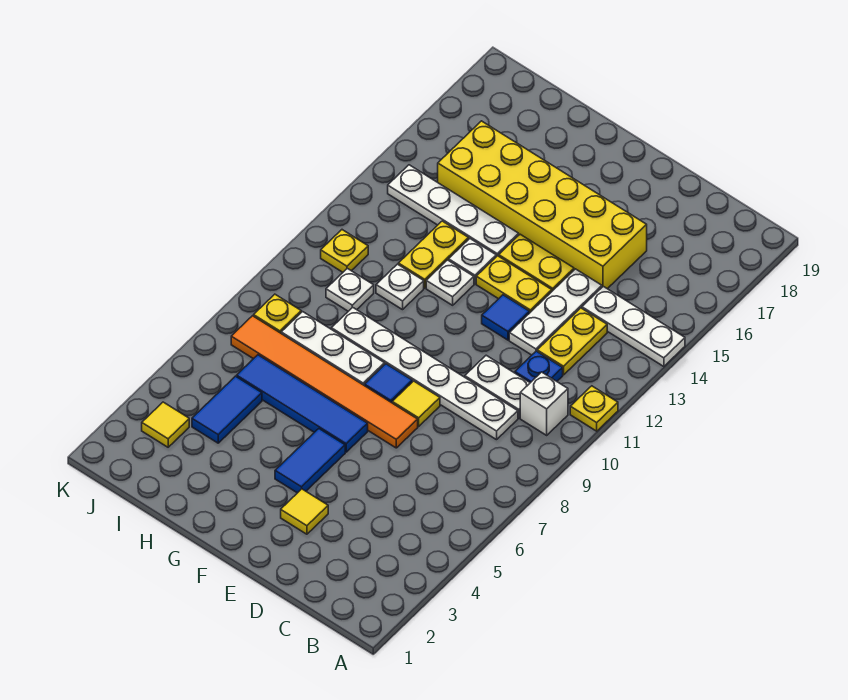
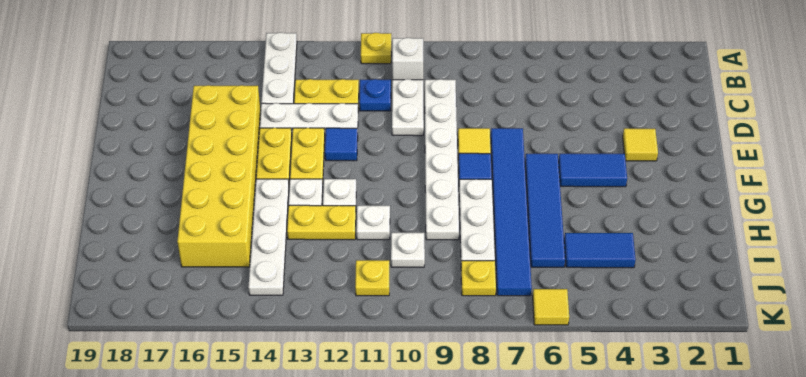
orange 1x6 tile [231,316,418,448] -> blue 1x6 tile [491,128,532,296]
yellow 1x1 tile [142,402,189,447] -> yellow 1x1 tile moved to [533,289,569,325]

